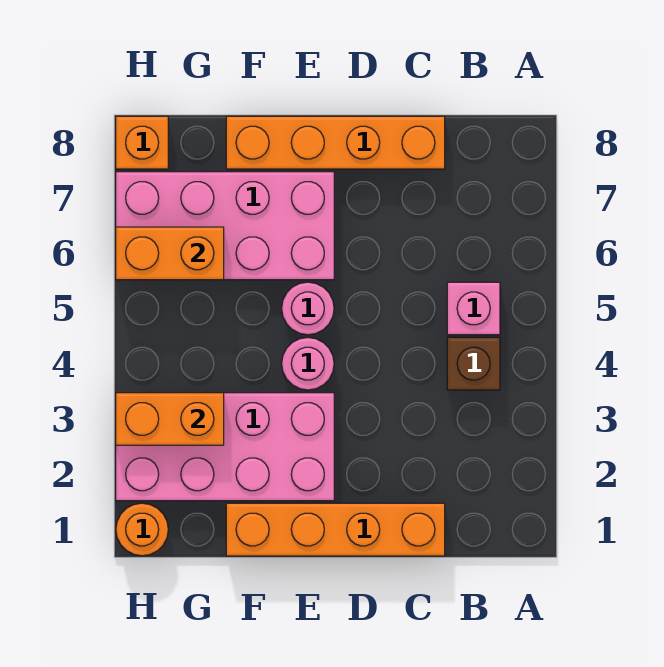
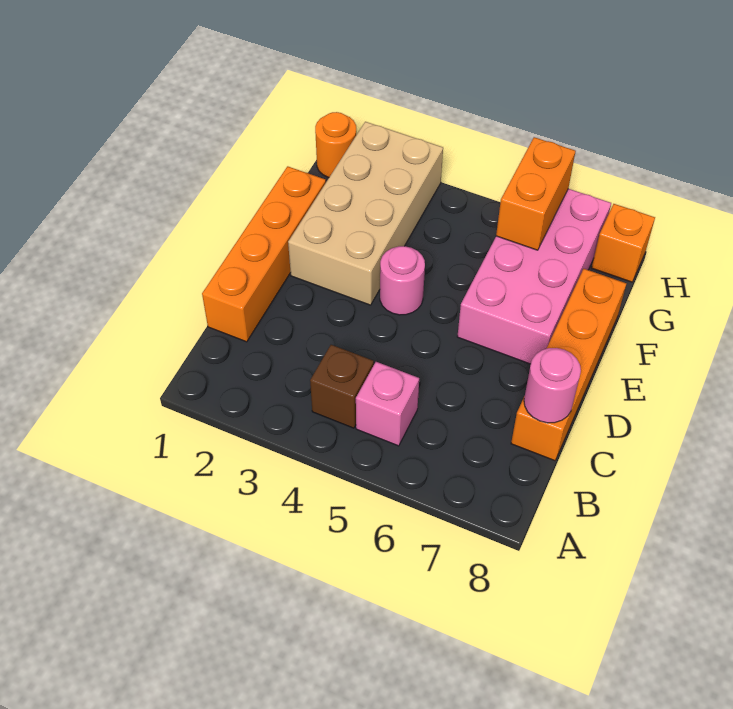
pink 2x4 brick [116,393,334,501] -> tan 2x4 brick [288,122,443,305]
pink 1x1 round brick [282,282,334,335] -> pink 1x1 round brick moved to [524,348,581,423]
orange 1x2 brick [116,393,224,445] -> none

